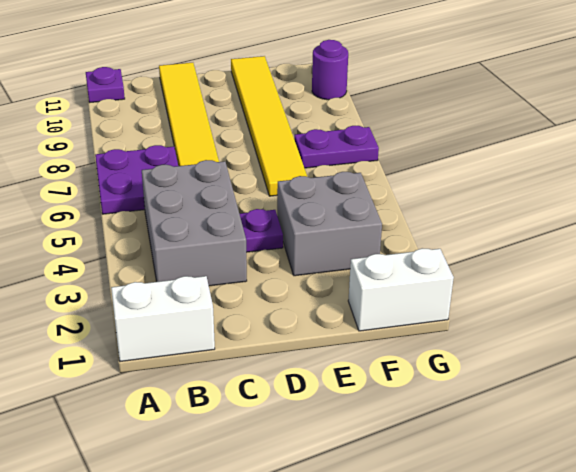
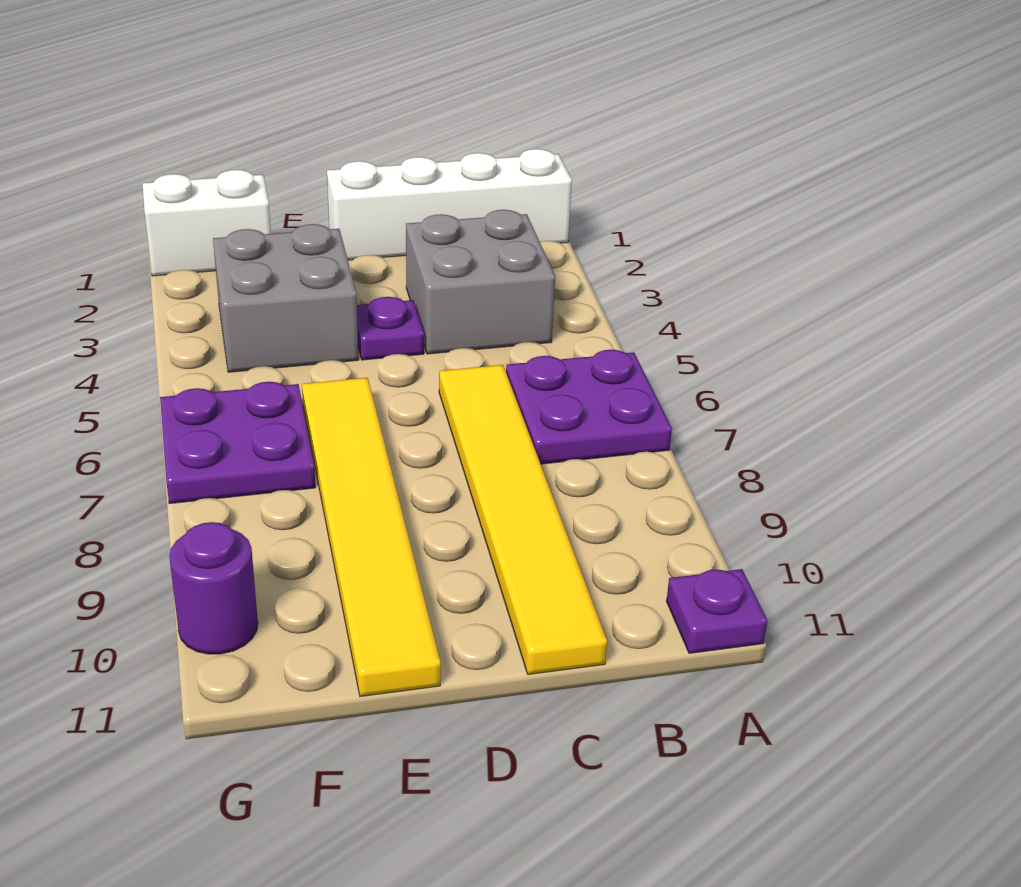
white 1x2 brick [111,276,215,362] -> white 1x4 brick [327,149,572,260]
grey 2x3 brick [142,160,247,286] -> grey 2x2 brick [406,210,555,354]
purple 1x2 plate [294,126,379,168] -> purple 2x2 plate [160,382,315,504]

